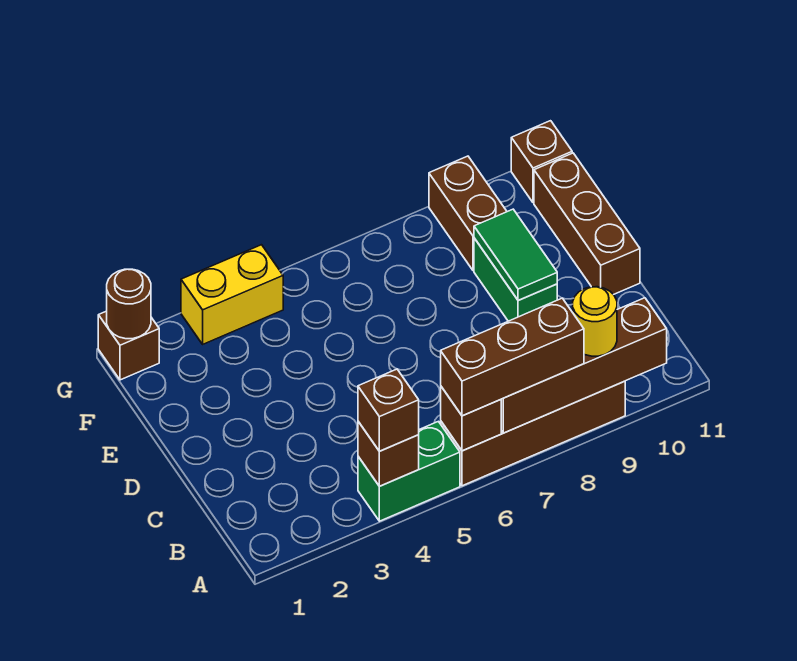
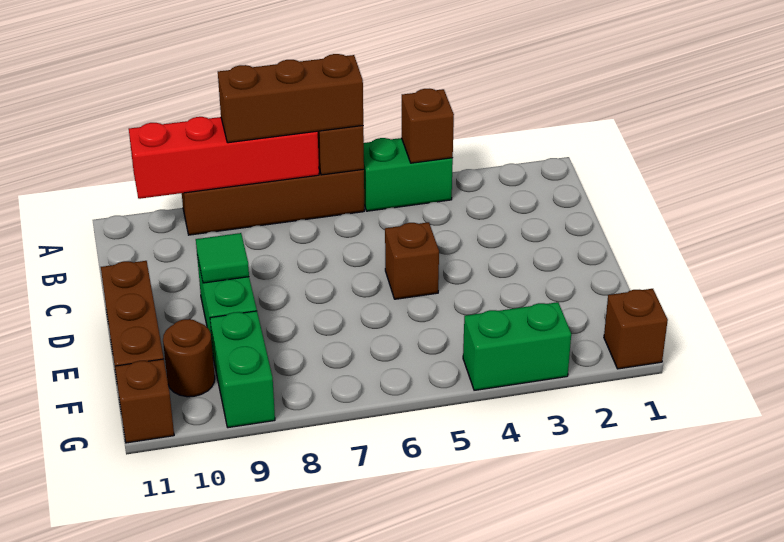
brown 1x1 brick [358,369,419,451] -> brown 1x1 brick moved to [385,222,439,299]
brown 1x4 brick [501,298,667,433] -> red 1x4 brick [129,117,319,199]
yellow 1x1 round brick [573,287,617,356] -> none
green 1x2 tile [474,209,557,301] -> green 1x1 tile [196,233,249,283]
brown 1x2 brick [429,156,507,271] -> green 1x2 brick [210,311,275,428]
brown 1x1 round brick [107,269,151,339] -> brown 1x1 round brick moved to [163,319,215,397]
yellow 1x2 brick [181,245,283,344] -> green 1x2 brick [463,302,571,390]

